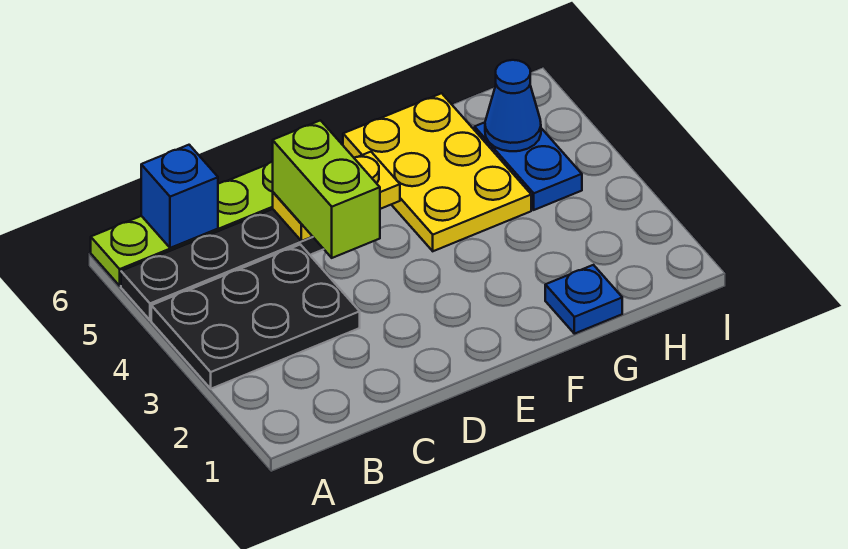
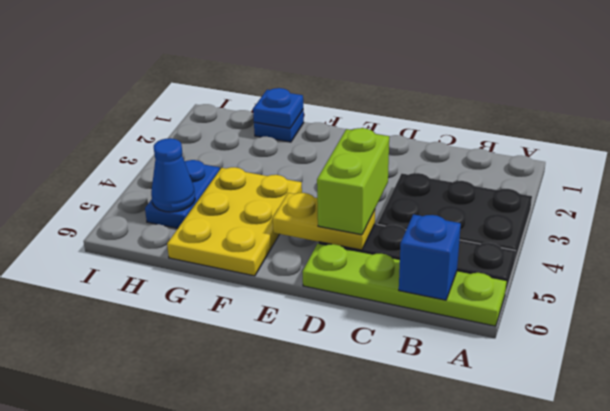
none -> blue 1x1 plate [253,88,303,128]

